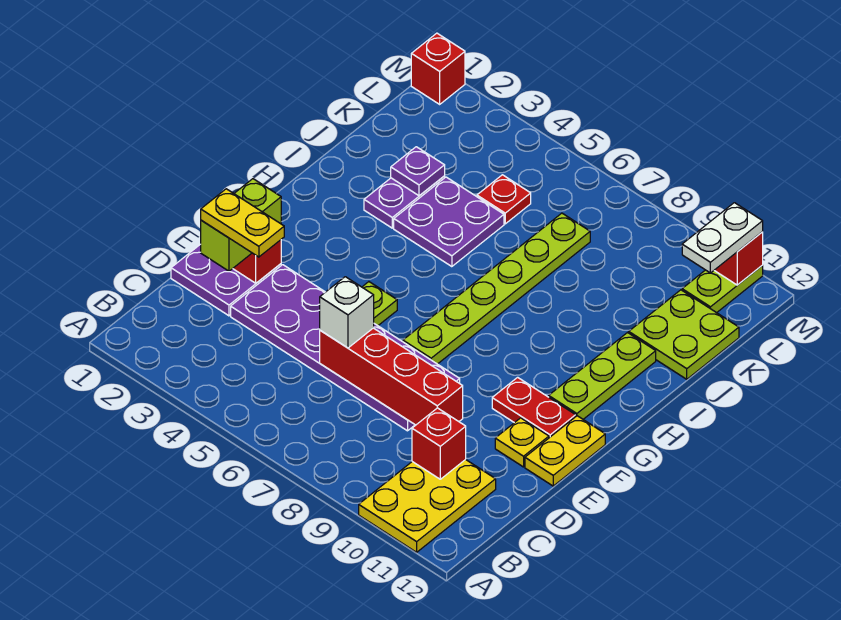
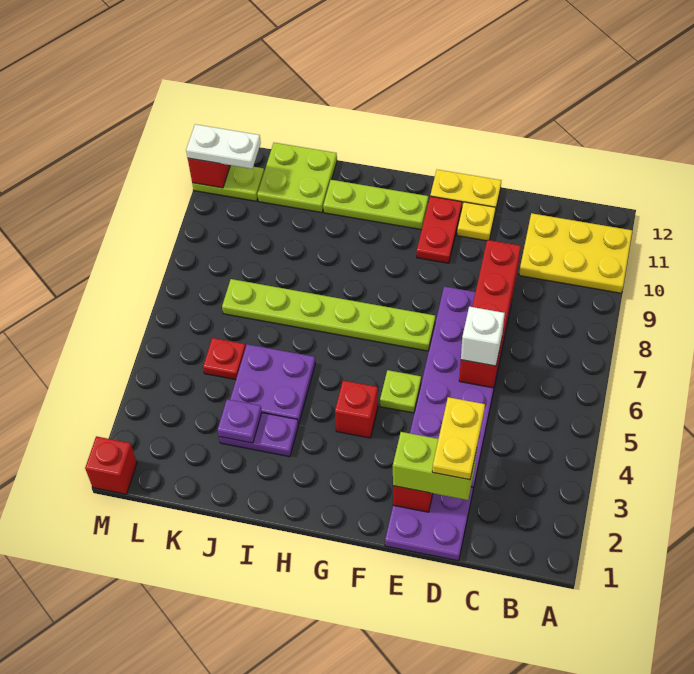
red 1x1 brick [412,408,466,479] -> red 1x1 brick moved to [335,381,378,438]

